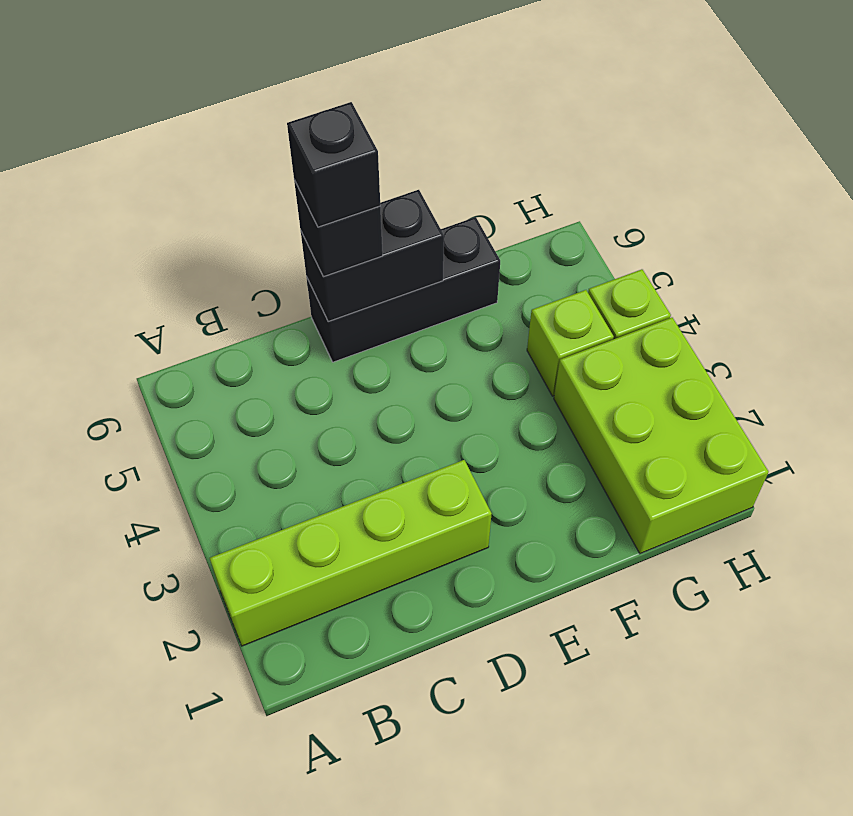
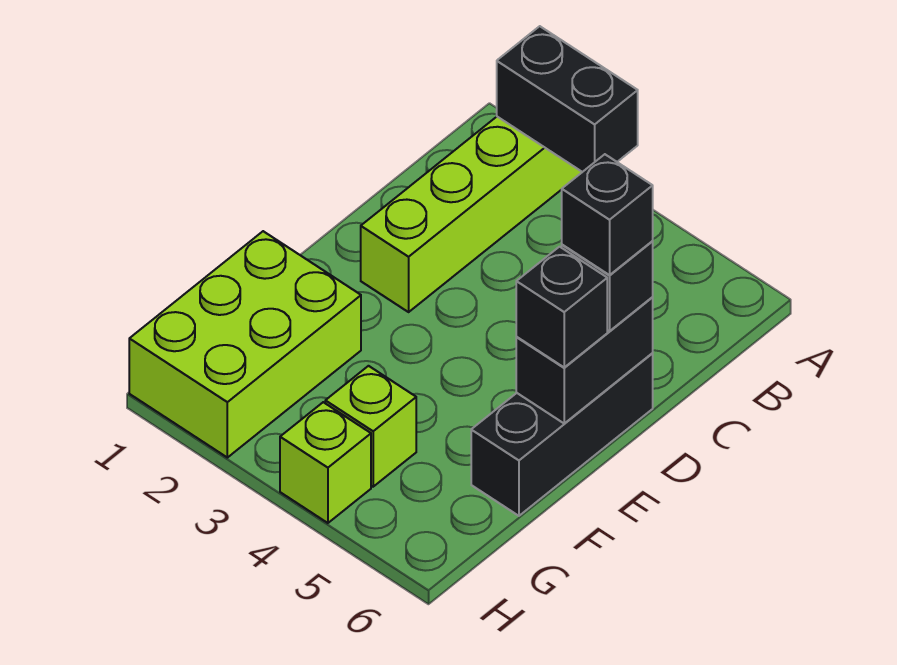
none -> black 1x2 brick [497,26,638,172]
none -> black 1x1 brick [516,247,607,367]
lime 2x3 brick [554,318,769,554] -> lime 2x3 brick turned to [129,231,361,458]

